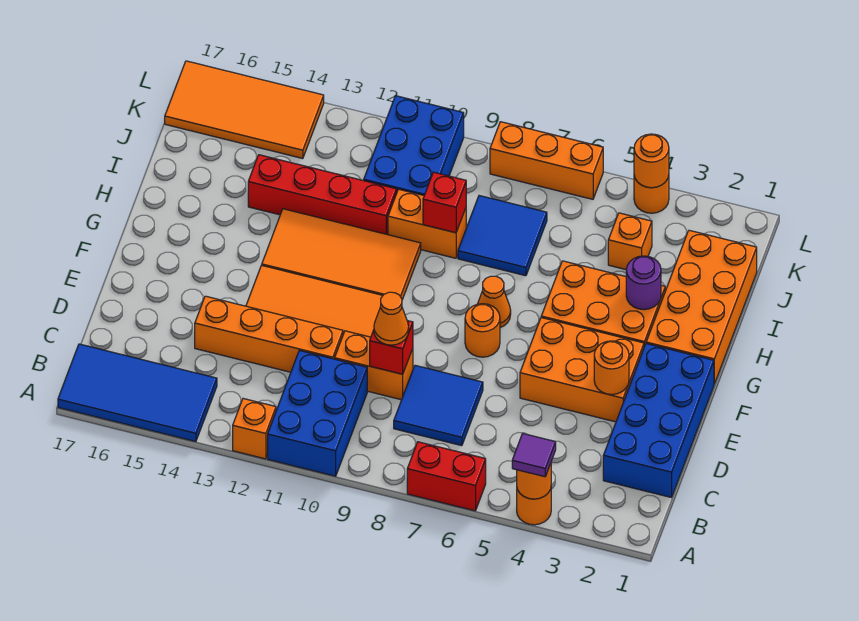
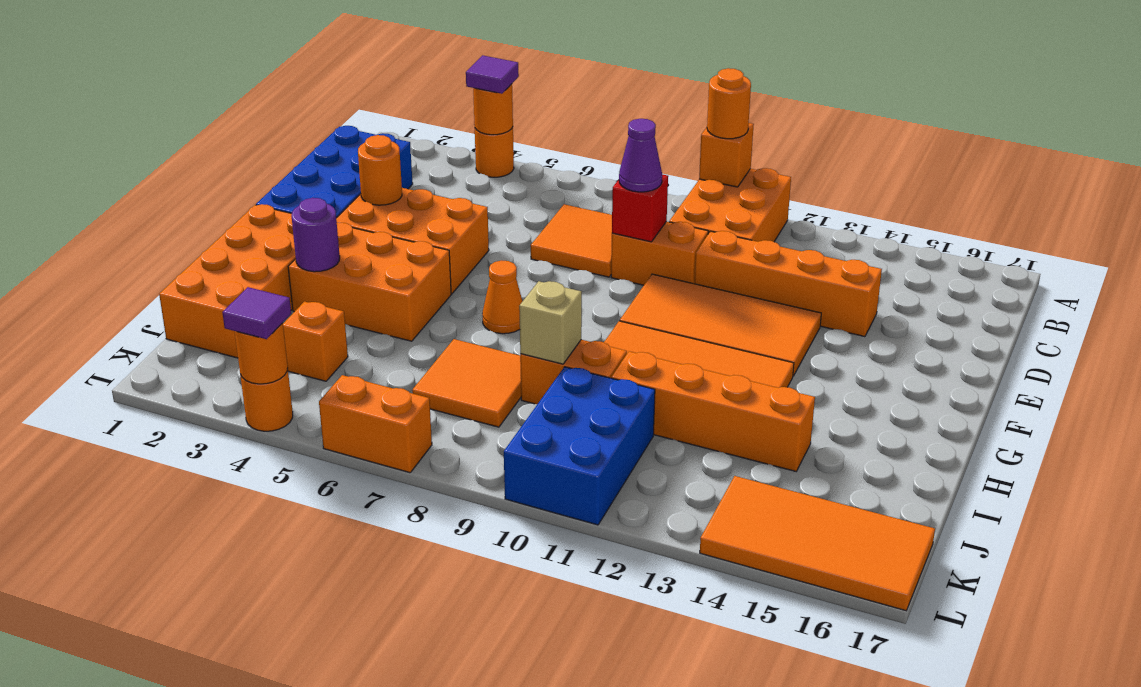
red 1x2 brick [407,442,486,511] -> none
blue 2x3 brick [268,351,367,476] -> orange 2x3 brick [669,168,791,242]
orange 1x1 brick [233,399,276,459] -> orange 1x1 brick moved to [699,123,754,187]
blue 2x4 tile [58,344,217,442] -> none
blue 2x2 tile [394,365,483,446] -> orange 2x2 tile [531,204,612,277]
orange 1x1 cone [374,292,409,345] -> purple 1x1 cone [619,119,662,192]
orange 1x1 round brick [465,304,500,357] -> orange 1x1 round brick moved to [707,68,751,139]
blue 2x2 tile [458,196,547,276] -> orange 2x2 tile [412,339,521,427]
red 1x1 brick [423,172,466,233] -> tan 1x1 brick [519,281,582,364]
red 1x4 brick [248,155,397,235] -> orange 1x4 brick [611,351,815,471]
none -> purple 1x1 tile [222,287,291,339]
orange 1x3 brick [490,122,603,199] -> orange 1x2 brick [319,375,432,473]

